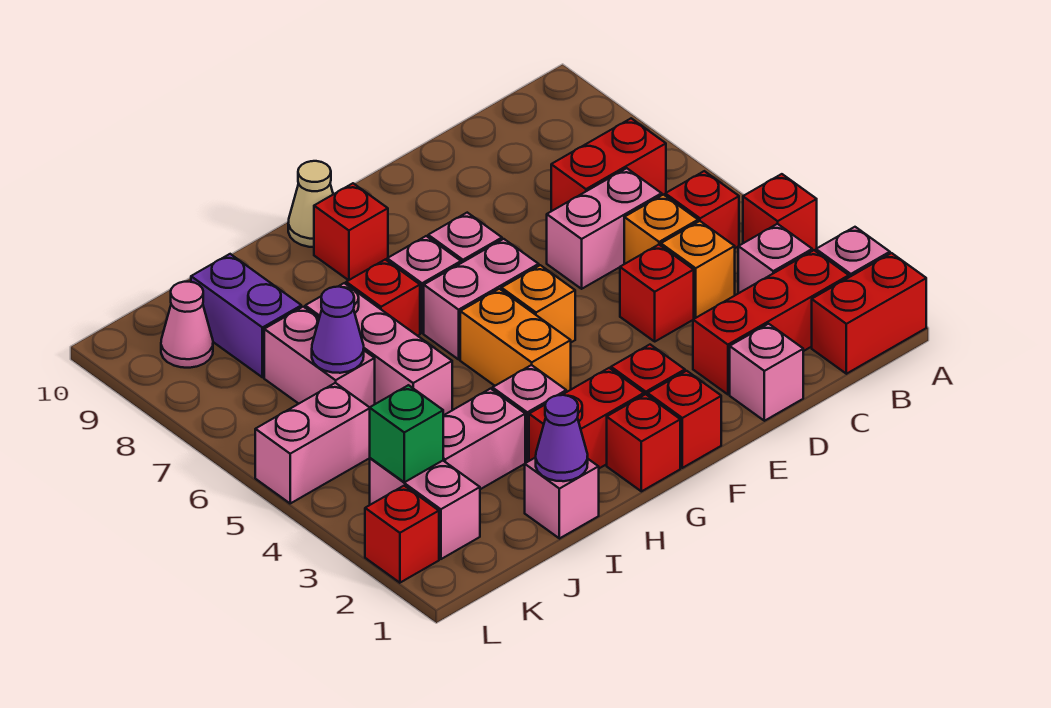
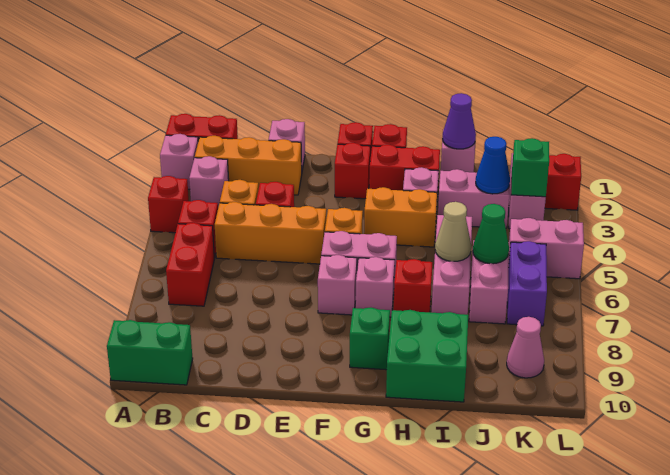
none -> green 1x2 brick [107,320,193,385]
red 1x3 brick [693,250,849,394] -> orange 1x3 brick [195,136,302,195]
red 1x2 brick [551,118,666,211] -> red 1x2 brick turned to [166,223,214,306]
orange 1x1 brick [624,195,698,264] -> orange 1x3 brick [215,202,326,264]
pink 1x2 brick [547,168,662,289] -> none
orange 1x2 brick [460,289,571,392] -> orange 1x2 brick turned to [364,187,437,247]
red 1x1 brick [314,183,388,280] -> green 1x1 brick [350,308,390,370]
tan 1x1 cone [288,161,333,247] -> tan 1x1 cone moved to [435,202,471,261]
none -> green 2x2 brick [386,310,468,402]
none -> blue 1x1 cone [476,137,510,194]
purple 1x1 cone [312,287,364,373] -> green 1x1 cone [473,204,509,264]
purple 1x2 brick [191,254,301,377] -> purple 1x2 brick moved to [507,241,547,326]

